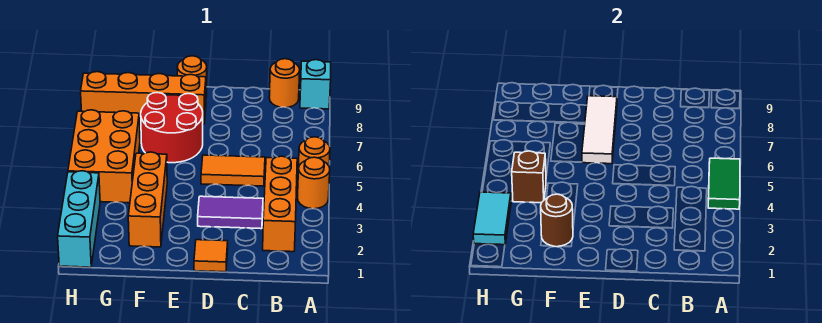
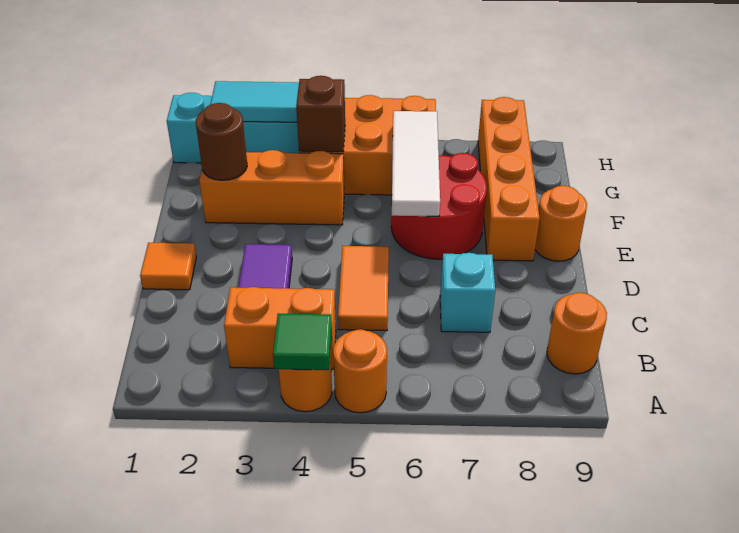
green 1x2 tile [708,158,740,209] -> green 1x1 tile [273,313,332,370]
cyan 1x1 brick [300,60,331,109] -> cyan 1x1 brick moved to [440,253,495,332]
orange 1x3 brick [263,156,297,252] -> orange 1x2 brick [224,287,336,369]
white 1x3 tile [582,96,617,164] -> white 1x3 tile turned to [392,111,440,216]

